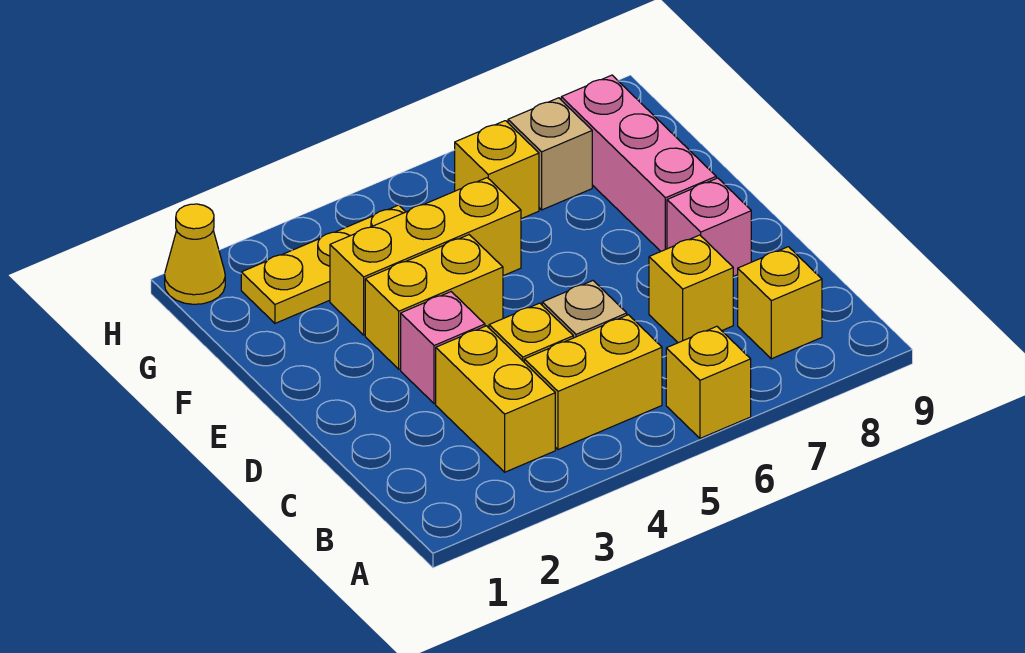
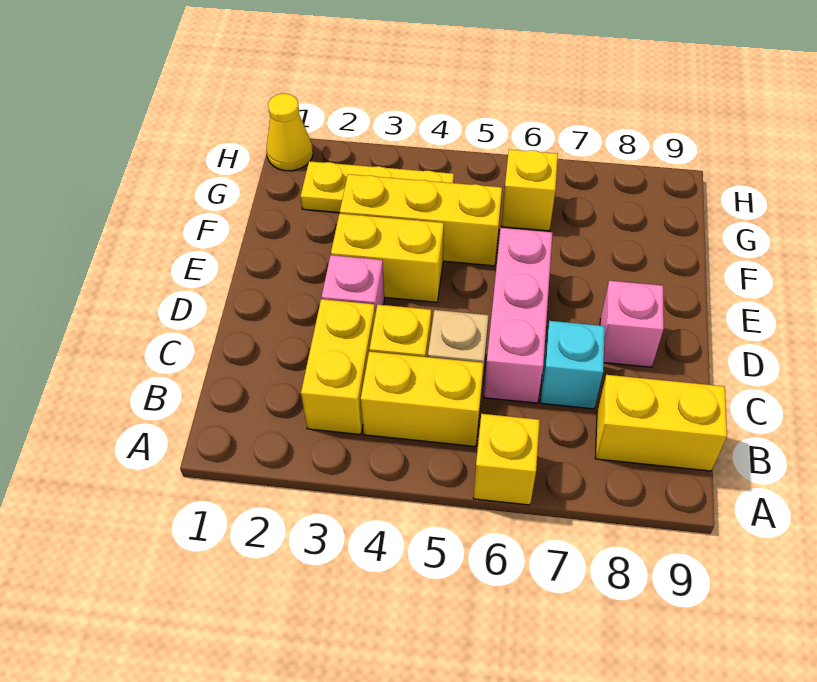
yellow 1x1 brick [738,247,822,359] -> yellow 1x2 brick [595,375,727,471]
yellow 1x1 brick [649,235,733,343] -> cyan 1x1 brick [540,321,605,409]
pink 1x3 brick [561,75,716,251] -> pink 1x3 brick moved to [484,228,552,403]
tan 1x1 brick [508,98,592,210] -> none

